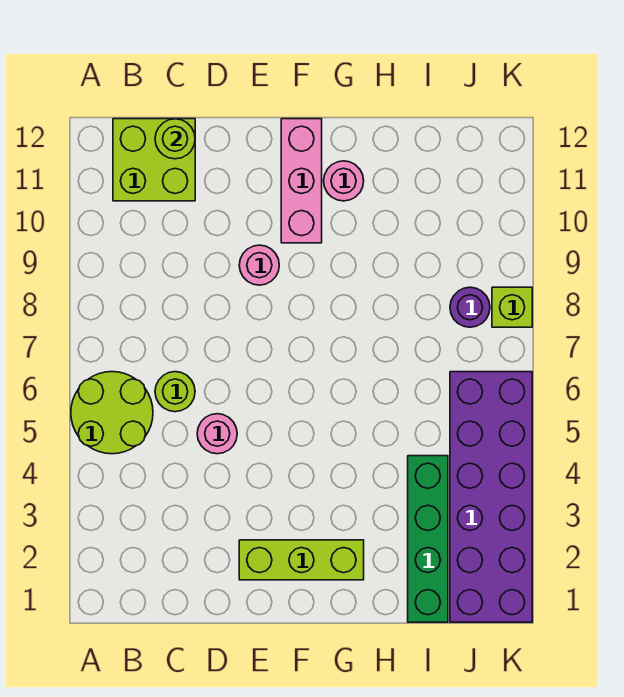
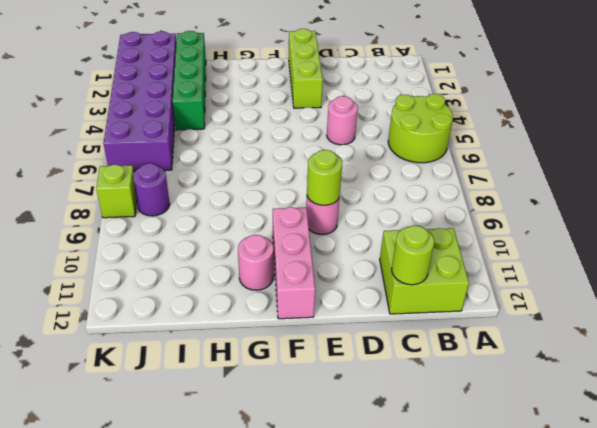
lime 1x1 round brick [155,372,195,412] -> lime 1x1 round brick moved to [307,150,342,205]
lime 1x3 brick [239,540,364,580] -> lime 1x3 brick turned to [289,29,323,108]

